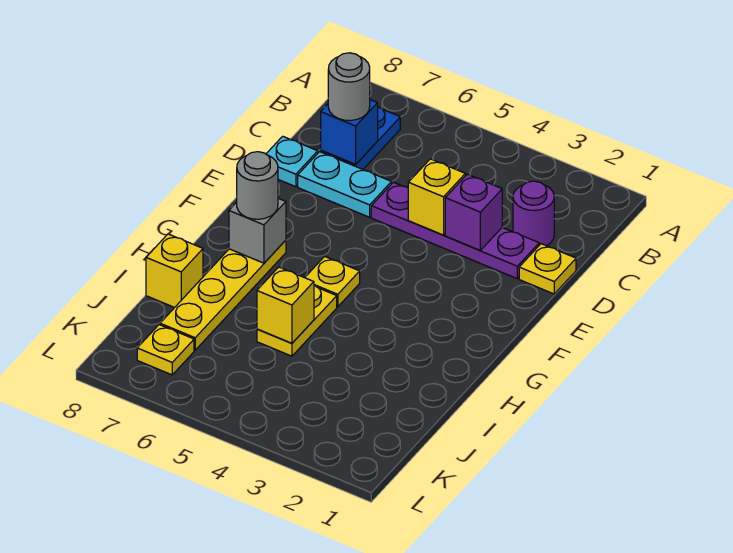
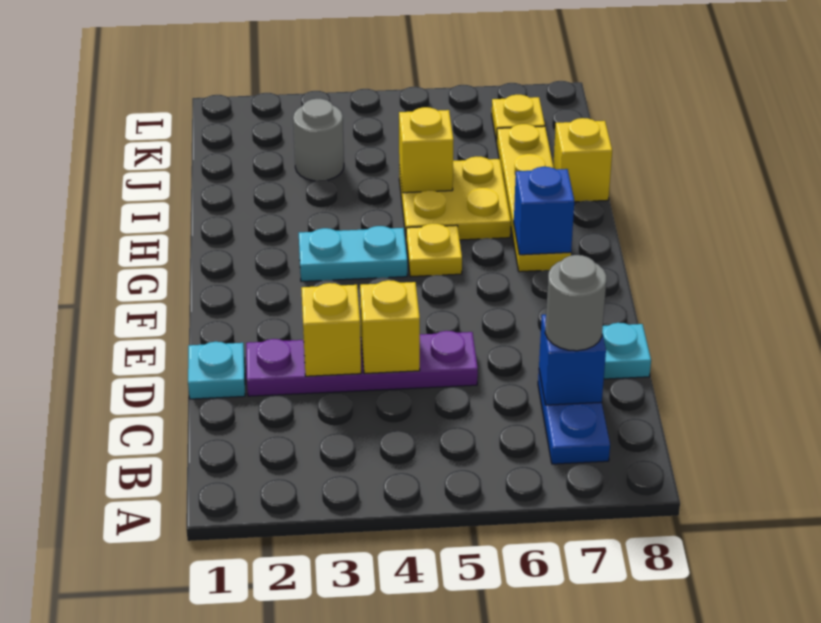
purple 1x1 round brick [513,181,554,246] -> none
yellow 1x1 plate [519,244,576,294] -> cyan 1x1 plate [188,342,245,399]
purple 1x1 brick [445,174,502,250] -> yellow 1x1 brick [301,283,361,376]
cyan 1x2 plate [298,152,392,217] -> cyan 1x2 plate moved to [299,226,407,281]
grey 1x1 brick [229,198,286,263] -> blue 1x1 brick [514,167,574,255]
grey 1x1 round brick [237,152,278,219] -> grey 1x1 round brick moved to [293,99,344,181]
yellow 1x2 plate [257,286,337,356] -> yellow 2x2 plate [399,157,511,240]

